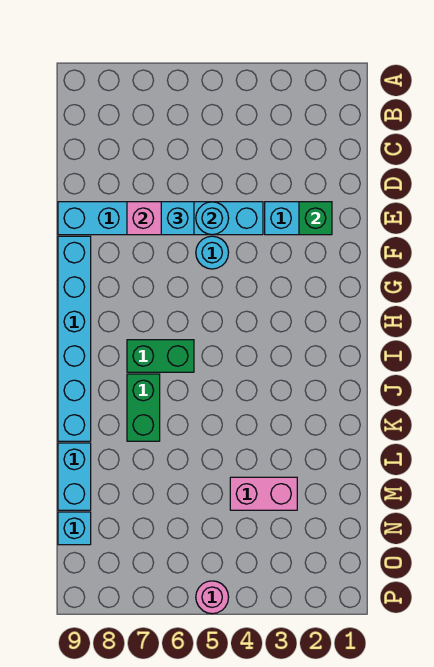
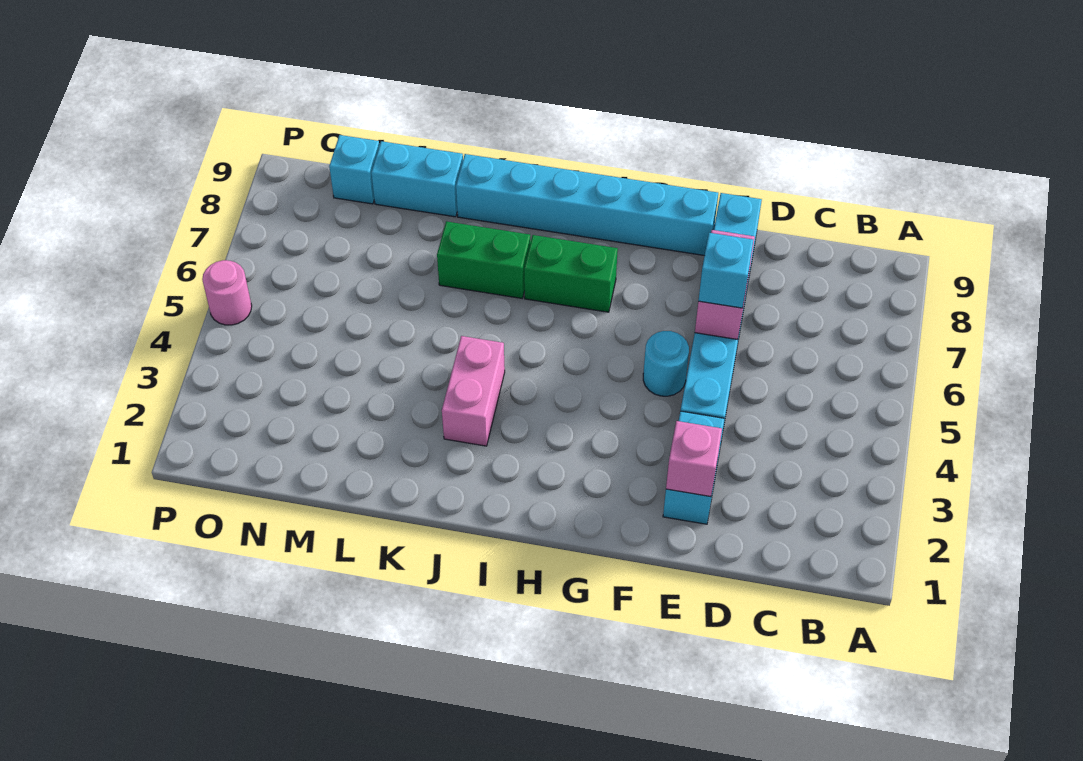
green 1x1 brick [299,202,332,235] -> pink 1x1 brick [666,421,722,497]
cyan 1x1 round brick [196,202,229,235] -> none
green 1x2 brick [127,340,194,372] -> green 1x2 brick turned to [524,235,618,312]
pink 1x2 brick [230,477,297,510] -> pink 1x2 brick moved to [442,336,505,446]

